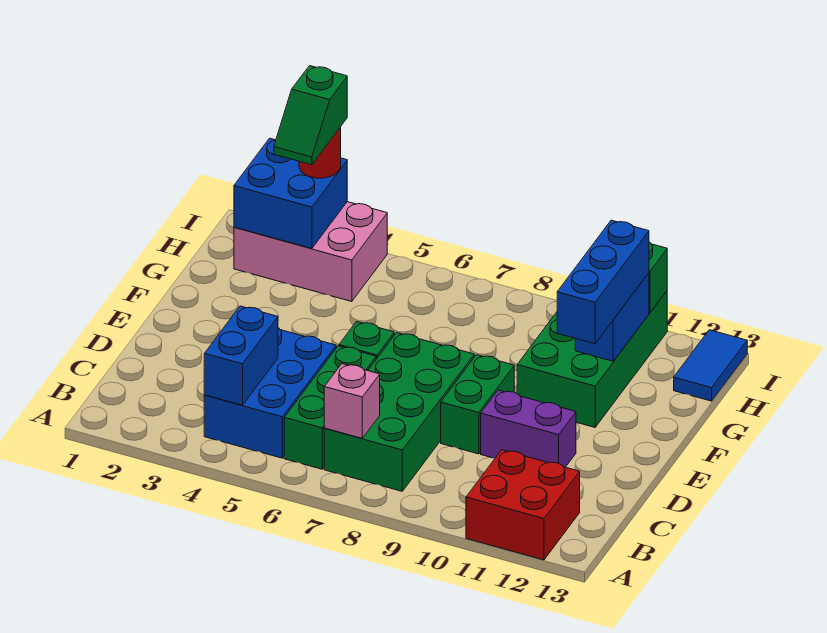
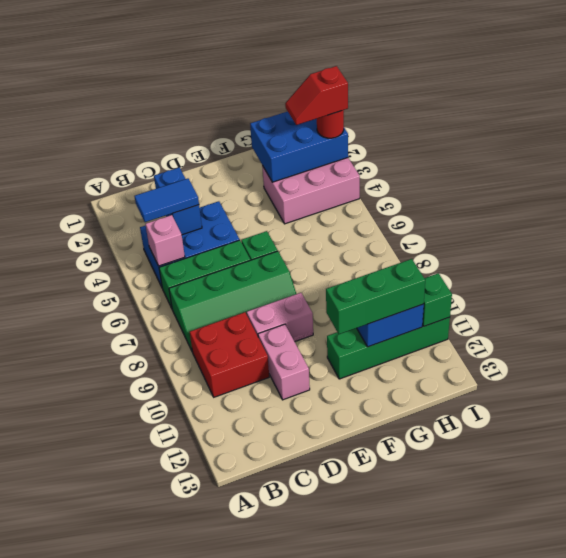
red 2x2 brick [466,450,580,560] -> red 2x2 brick moved to [190,312,269,397]
blue 1x2 brick [204,306,278,405] -> blue 1x2 brick turned to [154,167,202,235]
green 2x4 brick [324,333,474,491] -> green 2x4 slope [169,251,296,351]
pink 1x1 brick [324,364,380,438] -> pink 1x1 brick moved to [146,215,185,266]
green 1x2 brick [441,355,514,454] -> pink 1x2 brick [247,293,313,342]
purple 1x2 brick [481,390,576,467] -> pink 1x2 brick [258,324,310,400]
green 2x4 brick [517,291,667,427] -> green 1x4 brick [327,317,450,379]
blue 1x3 brick [557,220,649,344] -> green 1x3 brick [326,259,425,334]
pink 2x3 brick [234,202,387,302] -> pink 2x3 brick turned to [262,158,360,224]
blue 2x2 brick [234,138,347,249] -> blue 2x3 brick [250,111,348,182]
green 1x2 slope [274,66,347,165] -> red 1x2 slope [285,66,348,125]
blue 1x2 tile [674,330,747,401] -> blue 1x2 tile moved to [135,179,199,222]

